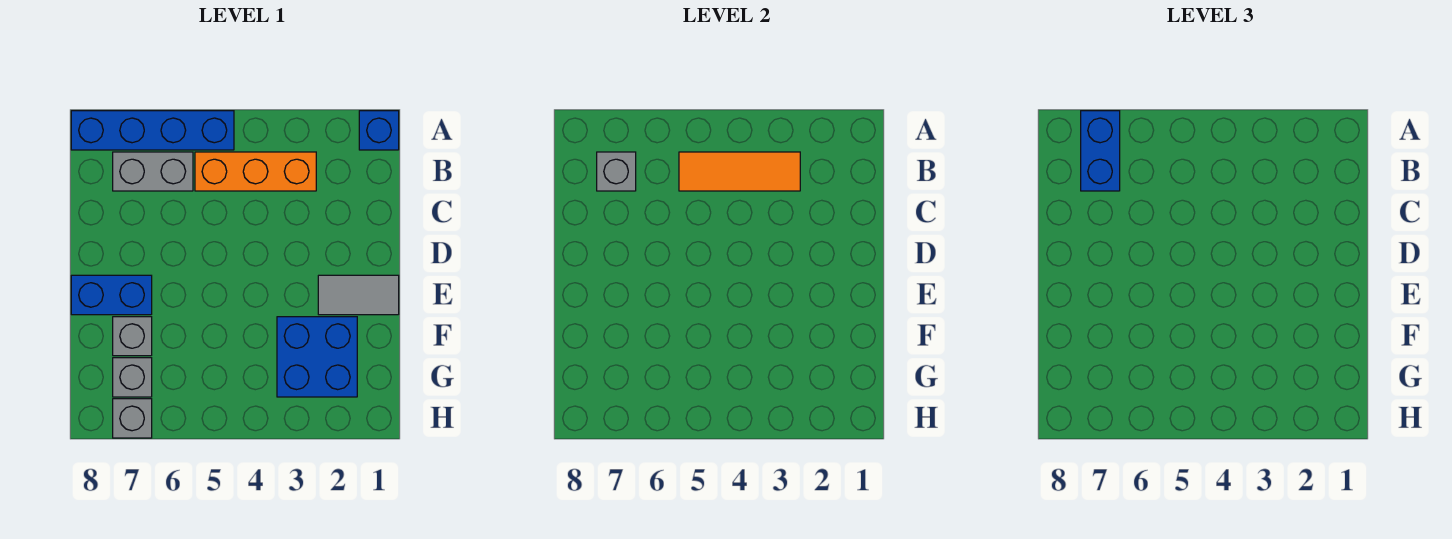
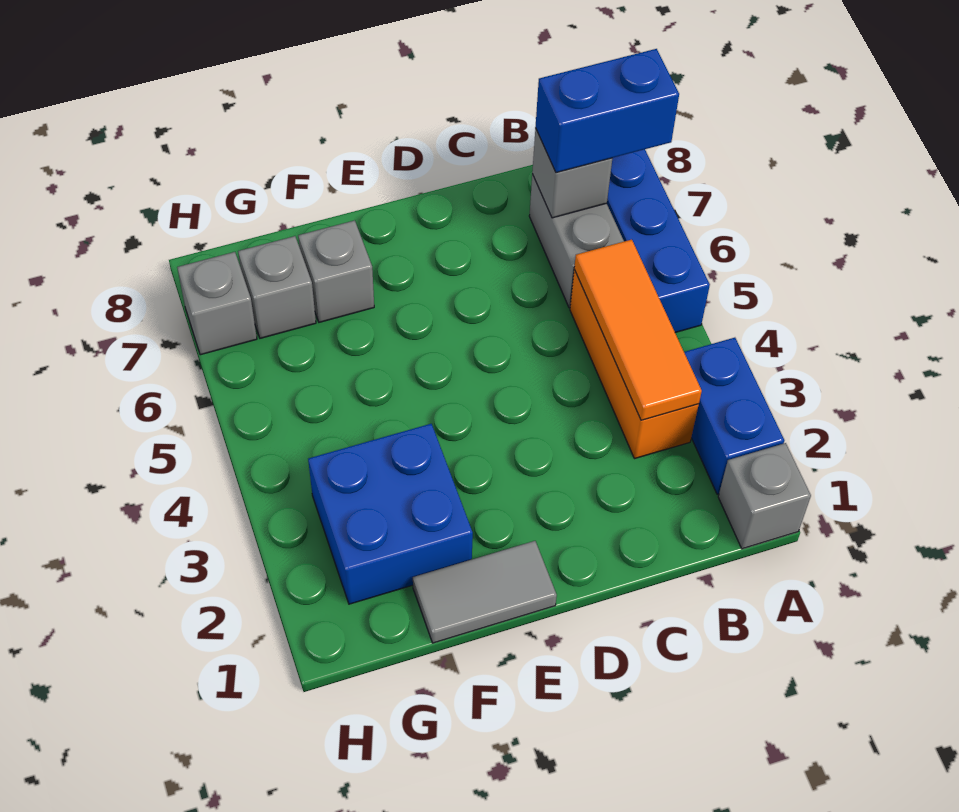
blue 1x1 brick [359,111,399,150] -> grey 1x1 brick [718,443,811,549]
grey 1x2 tile [318,275,399,315] -> grey 1x2 tile turned to [413,541,557,643]
blue 1x2 brick [71,275,152,315] -> blue 1x2 brick moved to [684,338,784,494]

